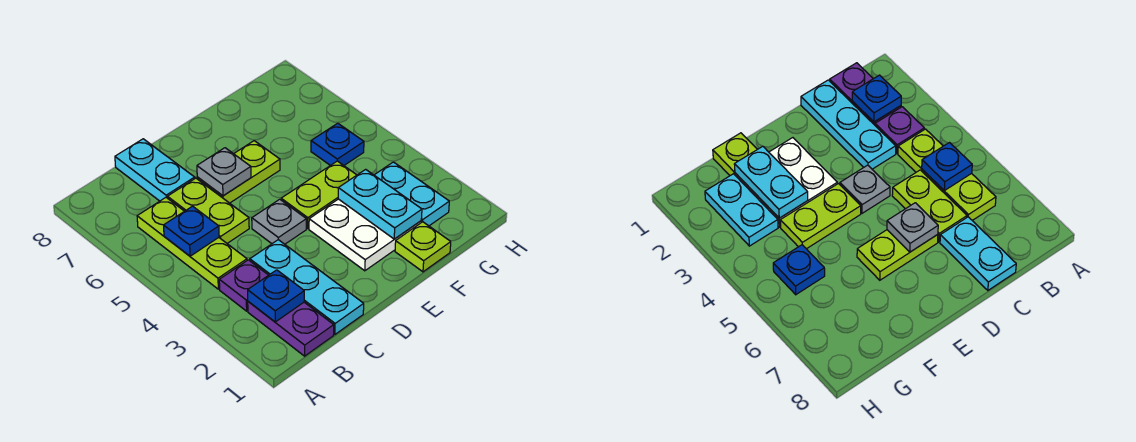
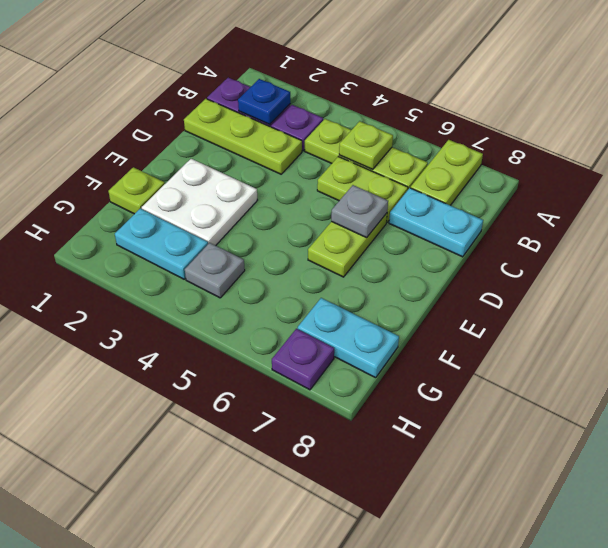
blue 1x1 plate [164,206,219,256] -> lime 1x1 plate [339,121,393,169]
cyan 1x3 plate [250,240,364,334] -> lime 1x3 plate [184,99,302,174]
grey 1x1 plate [252,199,306,244] -> grey 1x1 plate moved to [185,243,245,298]
lime 1x2 plate [281,161,356,228] -> lime 1x2 plate moved to [411,140,483,205]
cyan 1x2 plate [338,169,422,239] -> cyan 1x2 plate moved to [298,298,399,378]
blue 1x1 plate [311,123,364,166] -> none
none -> purple 1x1 plate [272,329,334,390]

